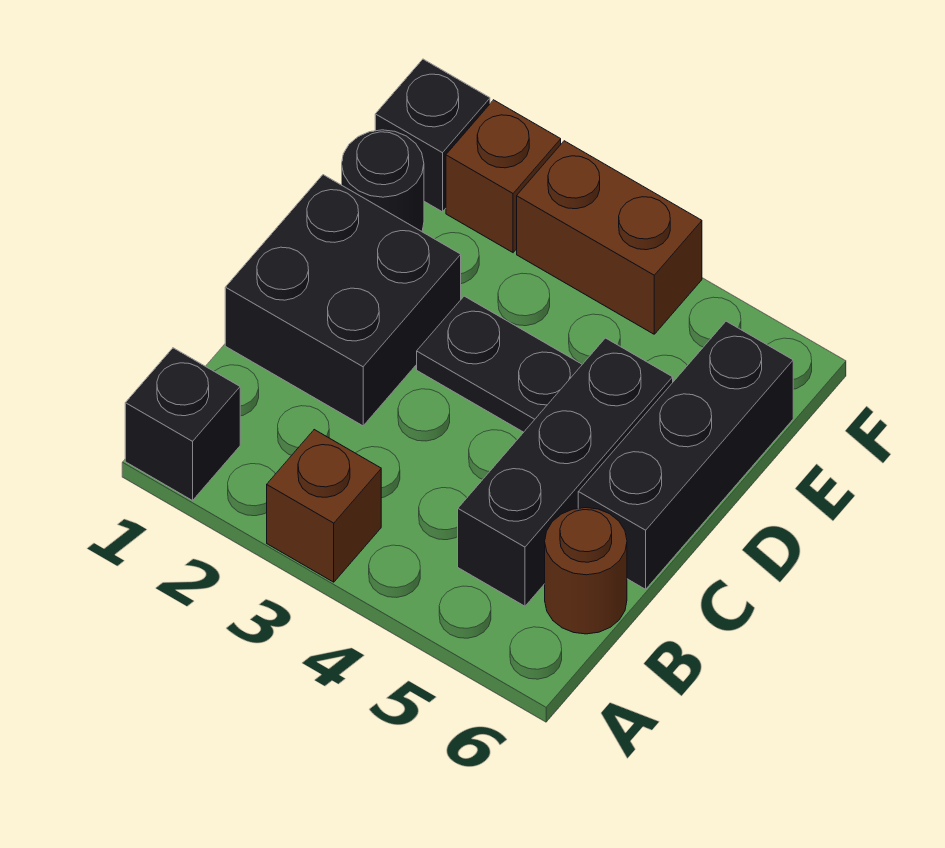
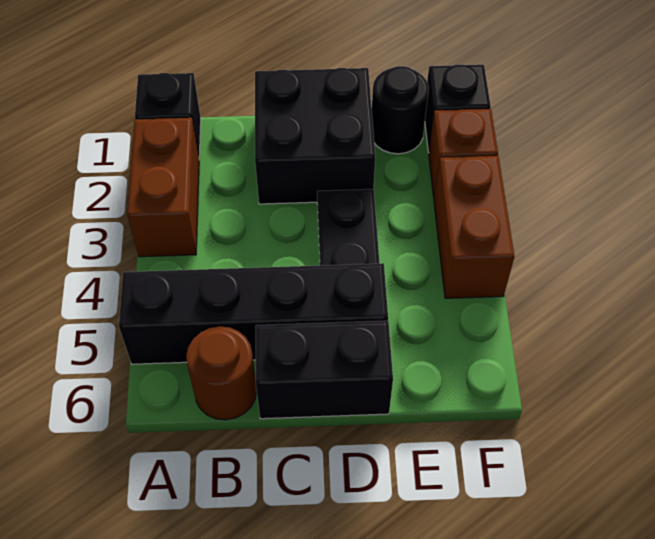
brown 1x1 brick [267,430,381,582] -> brown 1x2 brick [127,118,199,257]
black 1x3 brick [458,338,673,606] -> black 1x4 brick [119,263,388,364]
black 1x3 brick [578,321,793,589] -> black 1x2 brick [256,321,393,419]

